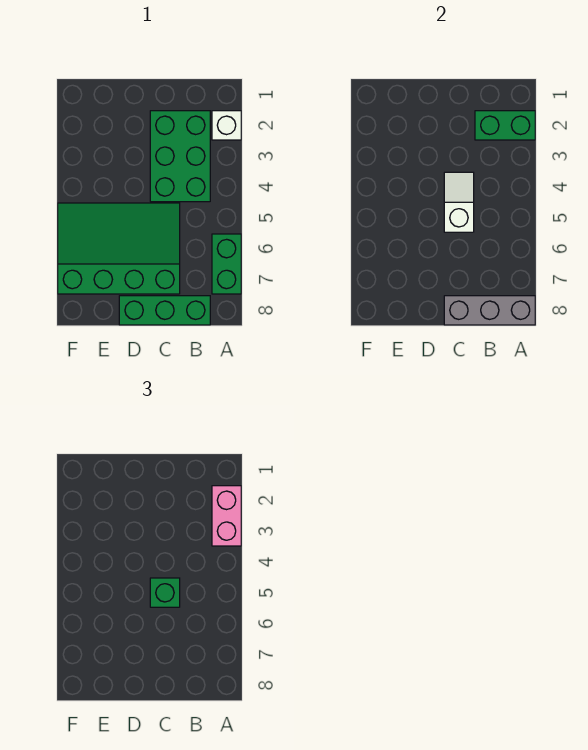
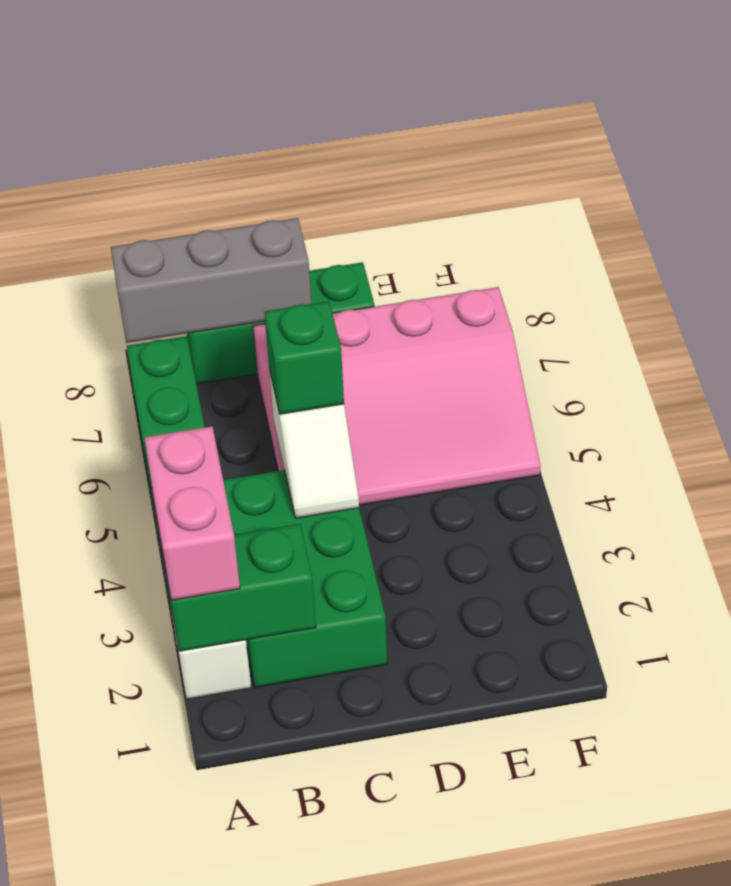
green 3x4 slope [58,203,180,294] -> pink 3x4 slope [253,287,541,505]

